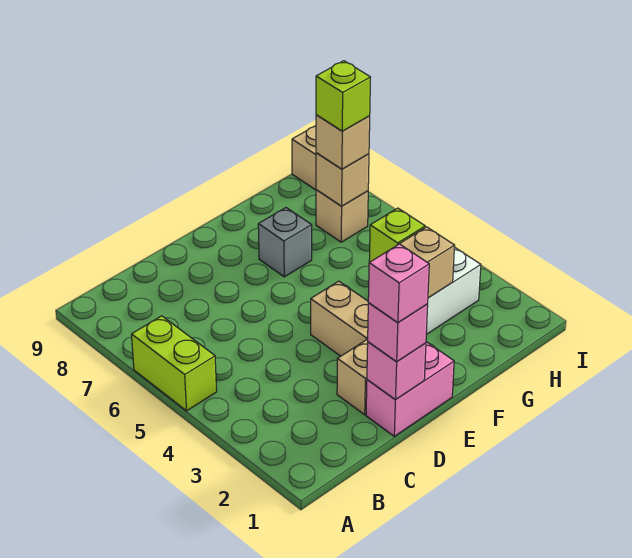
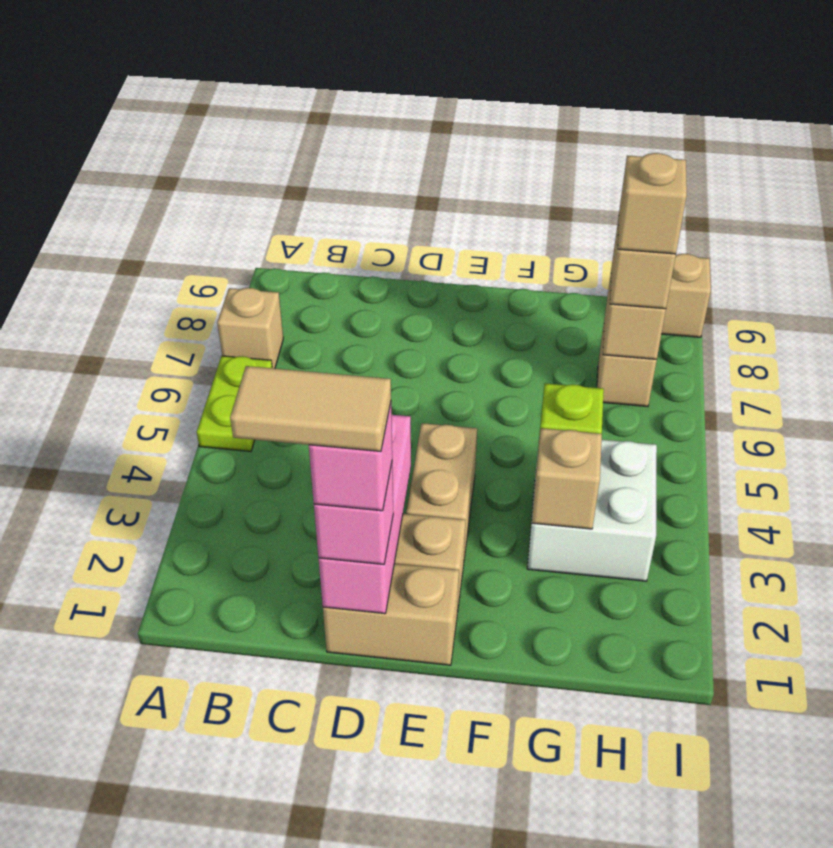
lime 1x2 brick [131,316,217,411] -> lime 1x2 plate [197,356,272,451]
none -> tan 1x1 brick [217,288,283,368]
none -> tan 1x2 tile [230,366,391,451]
pink 1x2 brick [366,342,454,436] -> tan 1x2 brick [323,563,459,665]
pink 1x1 brick [367,342,426,400] -> pink 1x3 brick [319,415,411,614]
grey 1x1 brick [258,208,312,277] -> none
lime 1x1 brick [316,61,371,131] -> tan 1x1 brick [618,153,687,254]

